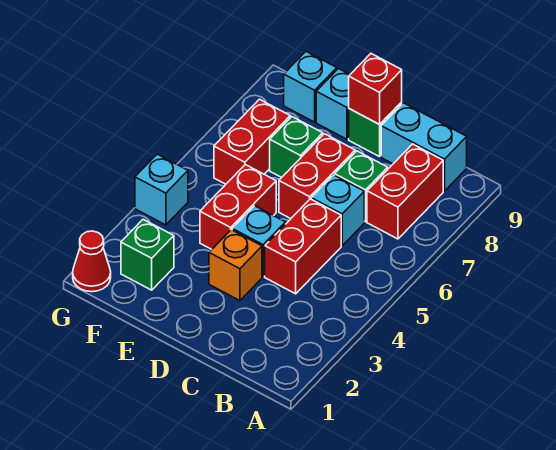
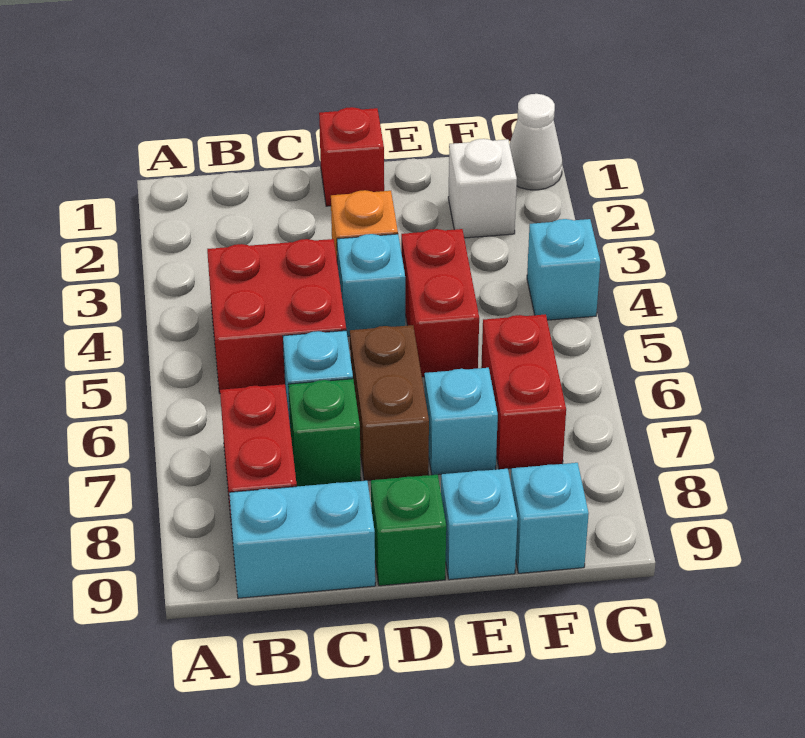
red 1x2 brick [265,199,341,294] -> red 2x2 brick [207,239,346,393]
red 1x2 brick [279,134,355,219] -> brown 1x2 brick [350,325,429,481]
red 1x1 brick [349,54,402,124] -> red 1x1 brick moved to [319,107,384,206]
green 1x1 brick [270,117,323,177] -> cyan 1x1 brick [424,368,498,475]
green 1x1 brick [121,219,174,290] -> white 1x1 brick [448,139,517,238]
red 1x1 cone [73,231,111,292] -> white 1x1 cone [509,94,562,190]

